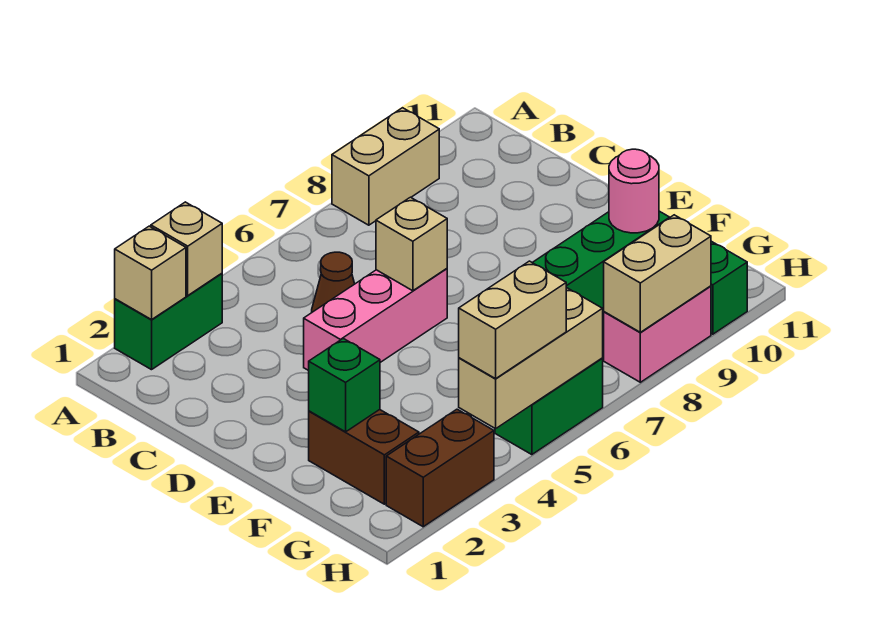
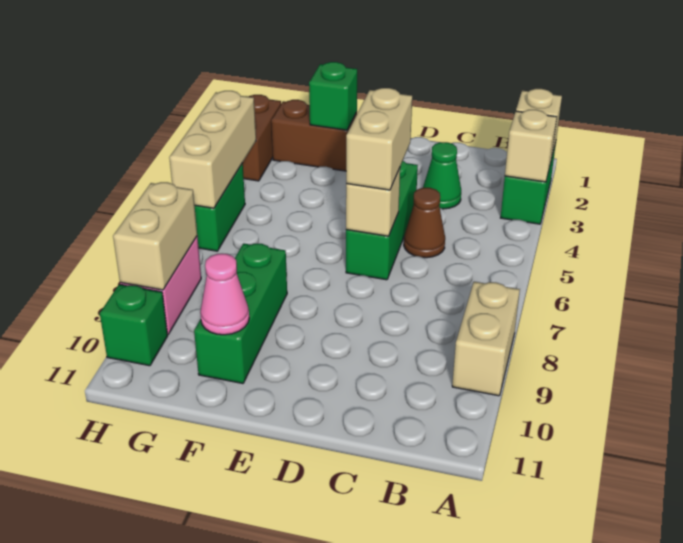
none -> green 1x1 cone [423,142,461,209]
pink 1x3 brick [304,269,447,371] -> green 1x3 brick [346,161,418,280]
pink 1x1 round brick [609,149,659,233] -> pink 1x1 cone [200,254,249,335]
tan 1x2 brick [459,261,566,379] -> tan 1x2 brick moved to [346,88,412,190]

